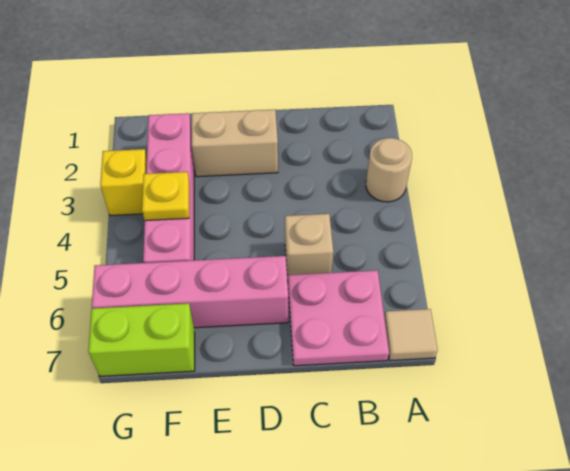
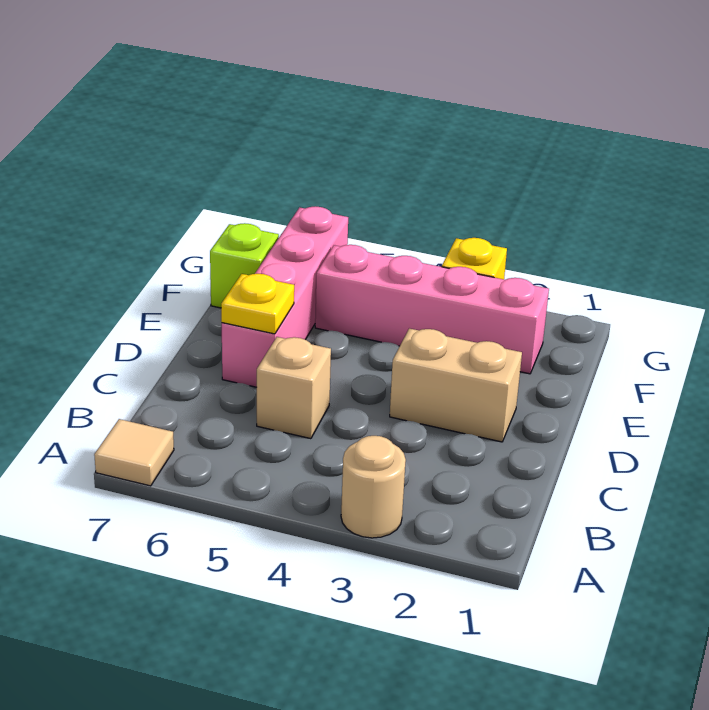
pink 2x2 plate [288,270,389,366] -> none
tan 1x2 brick [192,110,278,177] -> tan 1x2 brick turned to [390,328,522,442]
yellow 1x1 plate [142,172,189,221] -> yellow 1x1 plate moved to [221,274,294,334]
lime 1x2 brick [88,303,195,376] -> lime 1x1 brick [210,223,279,308]

